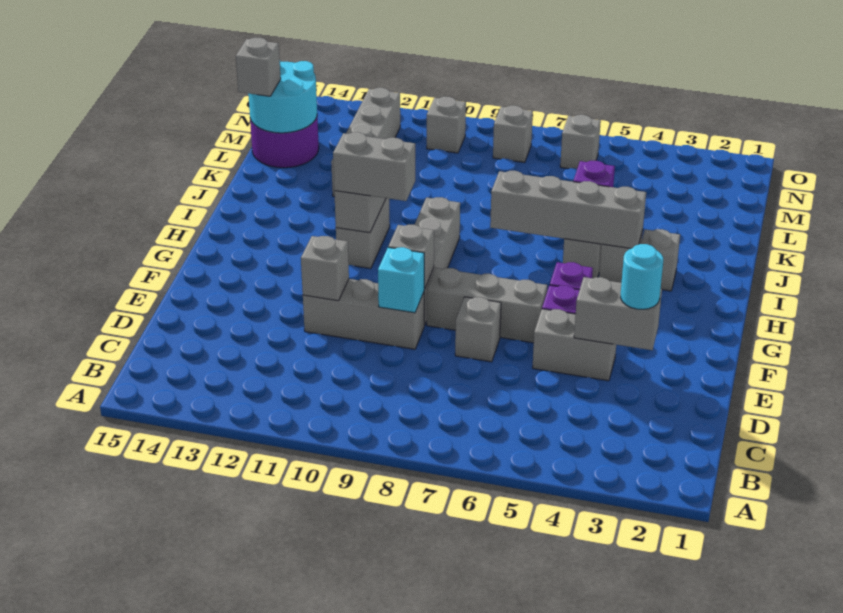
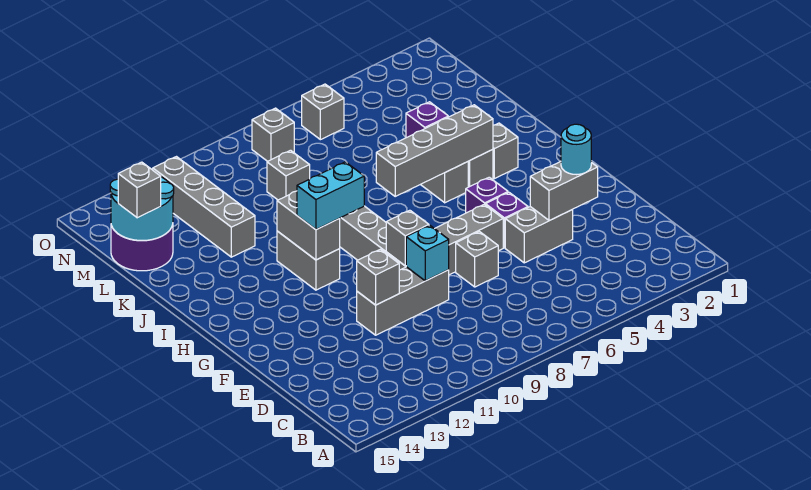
grey 1x2 brick [333,132,415,201] -> cyan 1x2 brick [297,162,364,230]
grey 1x1 brick [427,97,466,153] -> grey 1x1 brick moved to [267,150,310,200]

